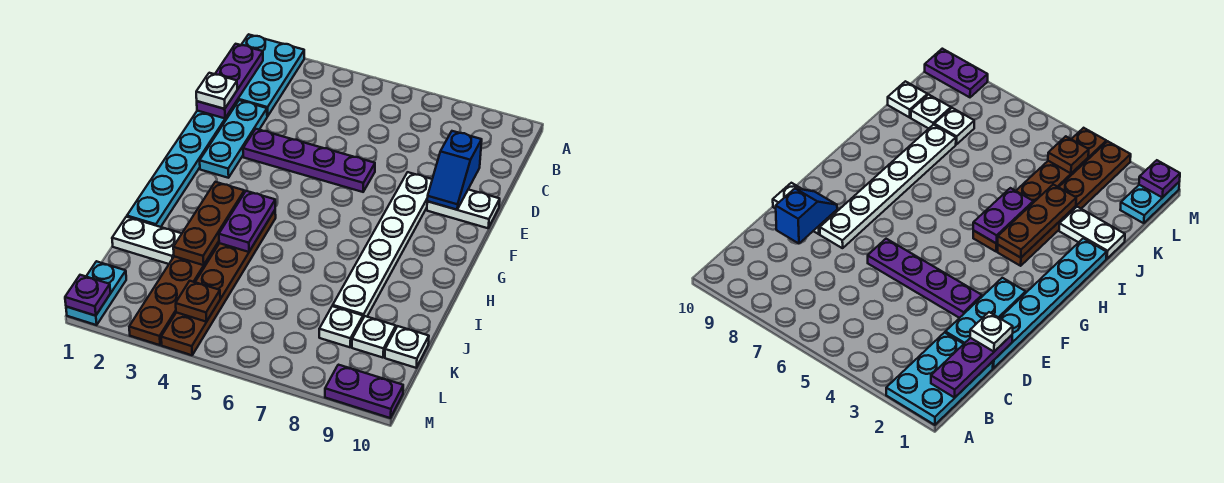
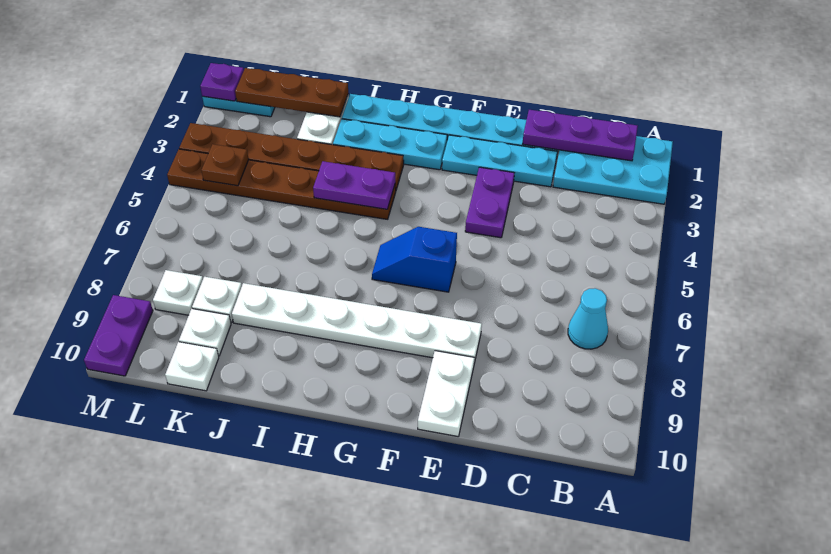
none -> cyan 1x1 cone [568,288,608,349]
white 1x1 plate [196,73,237,109] -> white 1x1 plate moved to [153,270,203,315]
blue 1x2 slope [427,131,482,210] -> blue 1x2 slope moved to [372,227,457,292]
purple 1x4 plate [243,129,375,192] -> purple 1x2 plate [465,167,514,238]
none -> cyan 1x3 plate [333,119,447,170]
brown 1x3 plate [173,182,244,265] -> brown 1x3 plate moved to [235,68,348,117]

